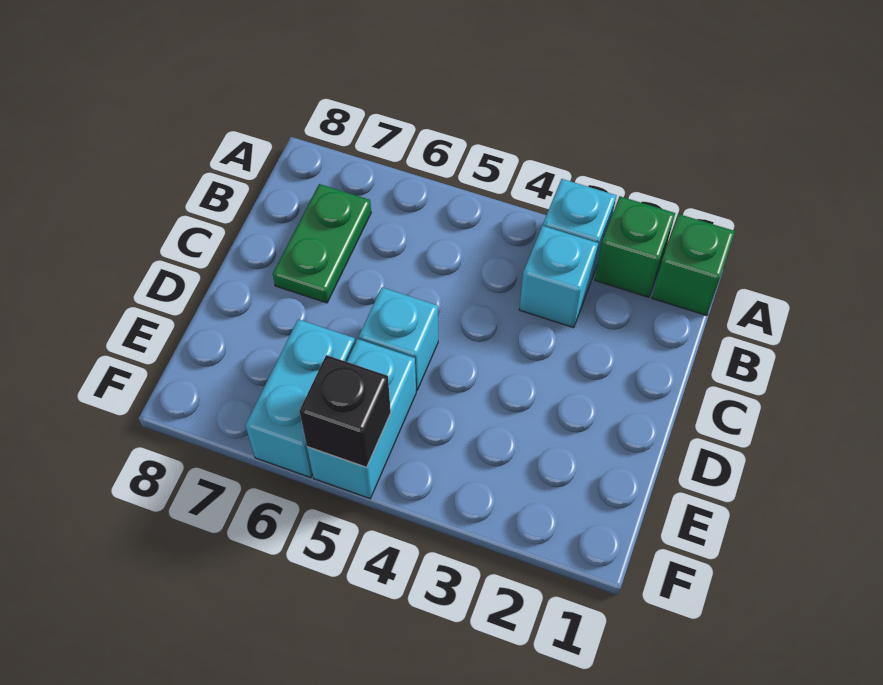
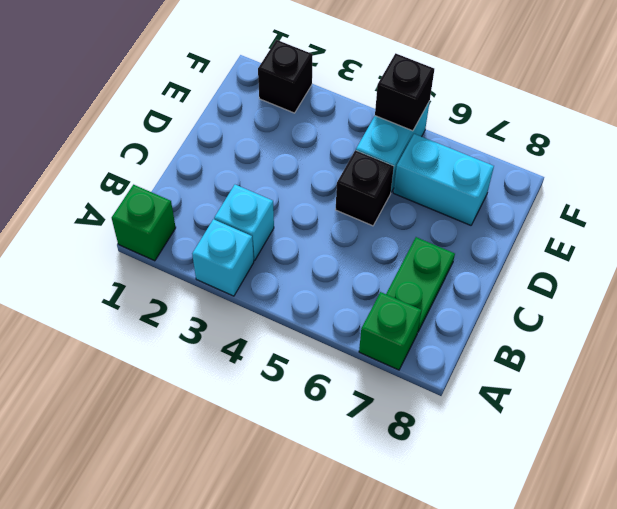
green 1x1 brick [595,196,675,297] -> green 1x1 brick moved to [359,292,422,370]
cyan 1x1 brick [359,287,438,390] -> black 1x1 brick [336,150,394,226]
cyan 1x2 brick [245,319,355,478] -> cyan 1x2 brick turned to [393,134,494,225]
none -> black 1x1 brick [258,40,313,113]

